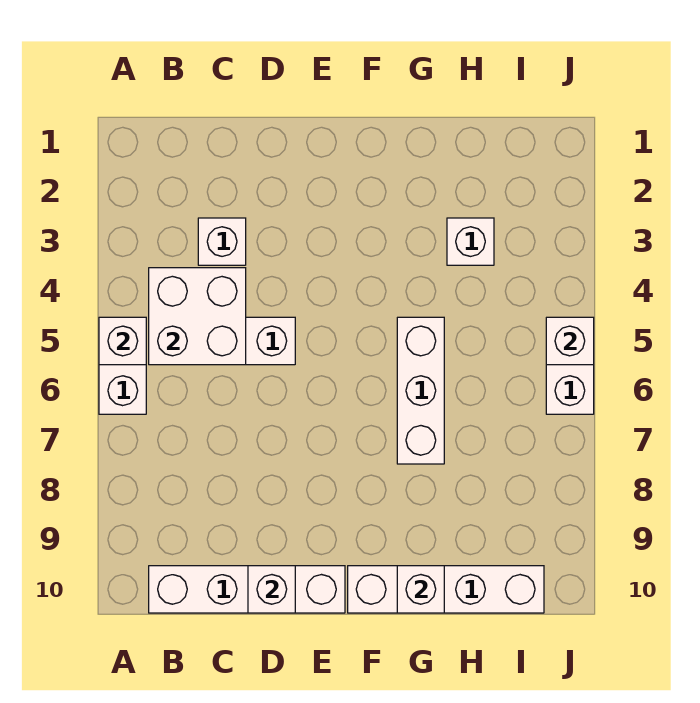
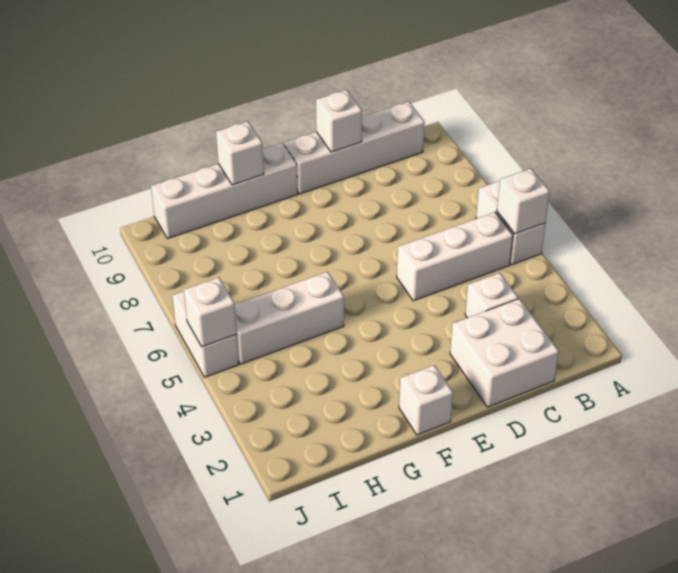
white 2x2 brick [149,268,246,365] -> white 2x2 brick moved to [450,299,559,407]
white 1x3 brick [397,317,444,464] -> white 1x3 brick turned to [235,272,344,364]
white 1x1 brick [447,218,494,265] -> white 1x1 brick moved to [399,365,453,435]

